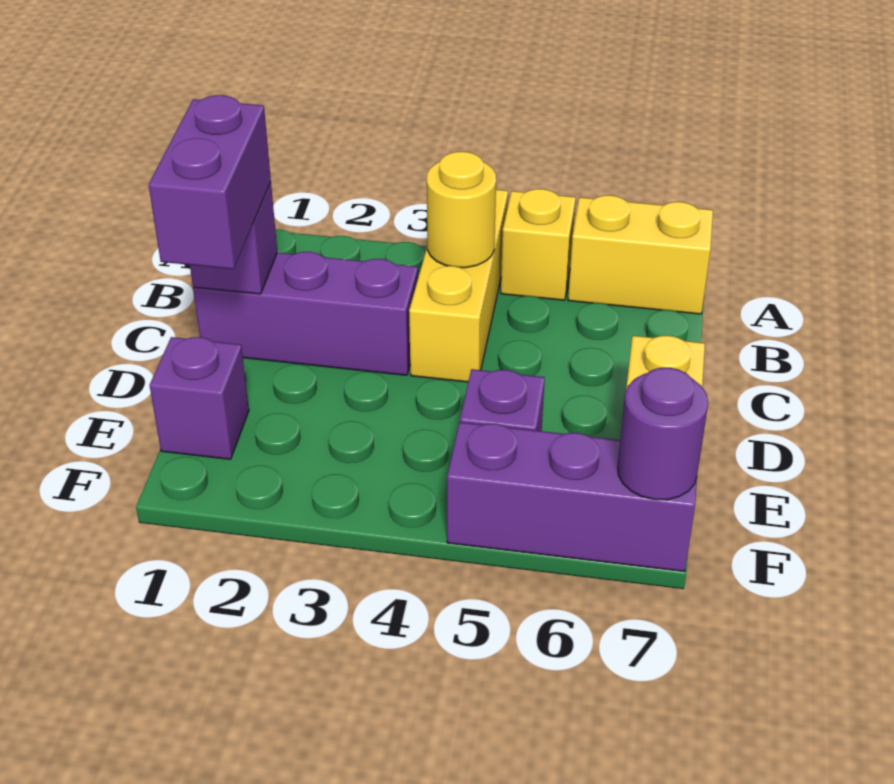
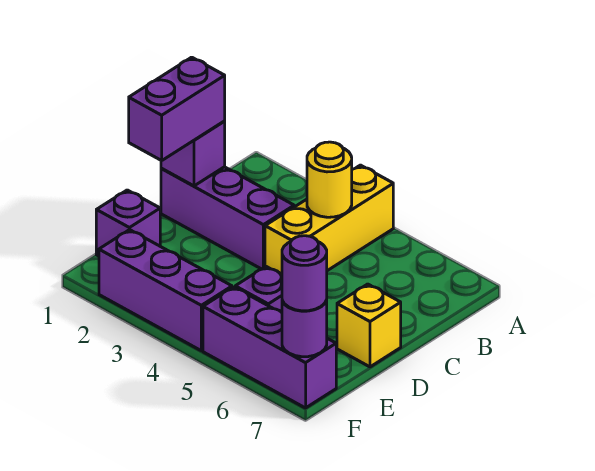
yellow 1x1 brick [501,189,576,300] -> none
yellow 1x2 brick [568,195,713,314] -> none
none -> purple 1x3 brick [99,230,232,351]
none -> purple 1x1 round brick [282,236,327,311]

